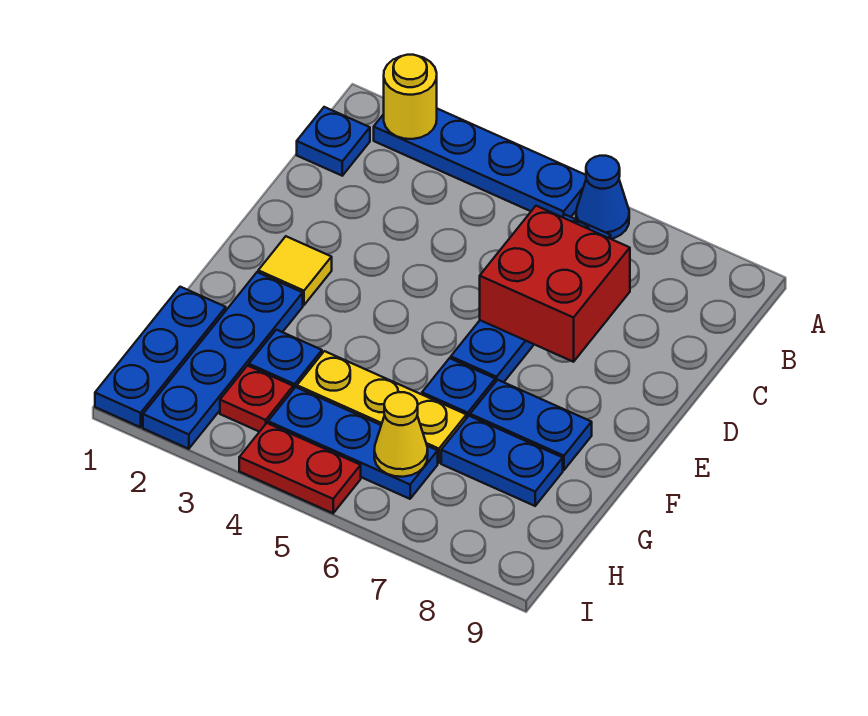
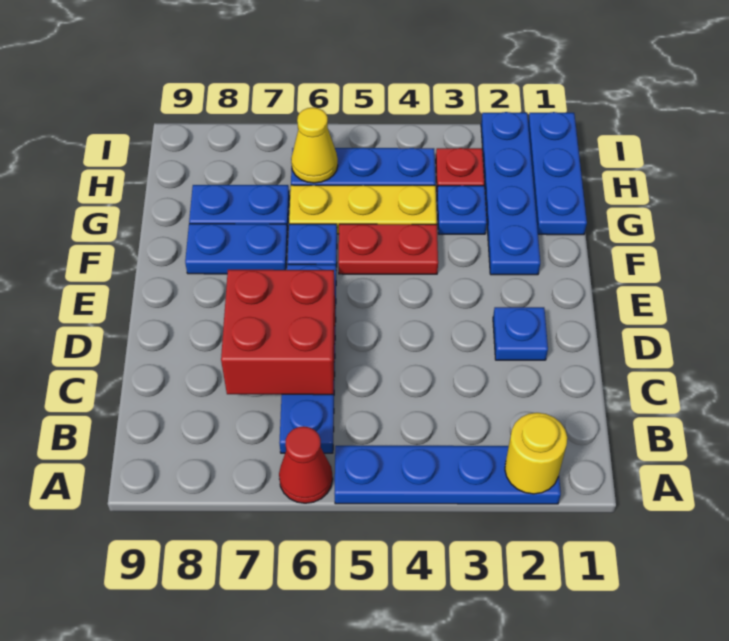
blue 1x1 cone [576,156,629,239] -> red 1x1 cone [279,426,333,503]
blue 1x1 plate [297,107,370,176] -> blue 1x1 plate moved to [493,307,548,360]
yellow 1x1 tile [258,236,332,305] -> none
red 1x2 plate [239,423,361,513] -> red 1x2 plate moved to [338,224,438,274]

